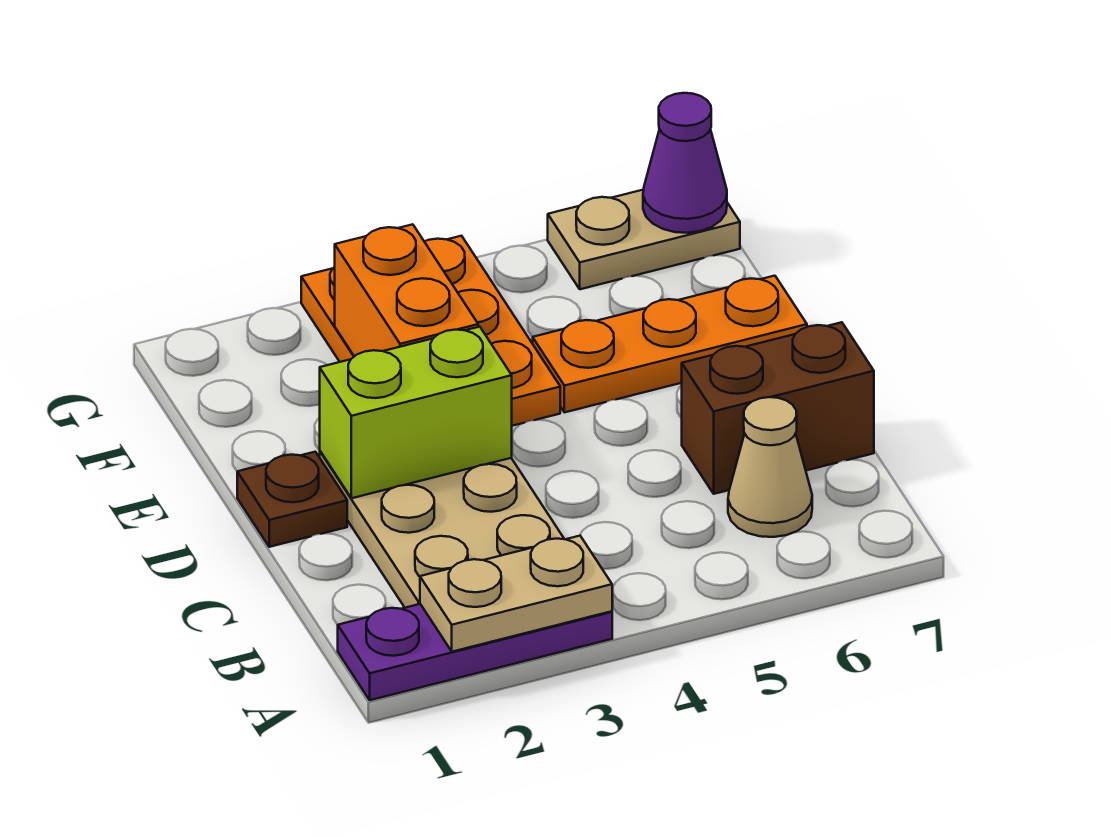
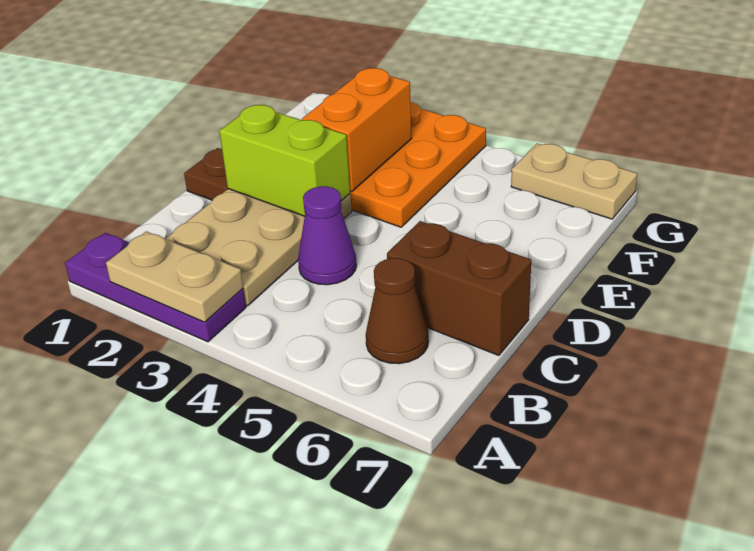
tan 1x1 cone [728,397,812,537] -> brown 1x1 cone [366,258,428,364]
orange 1x3 plate [533,276,807,412] -> none
purple 1x1 cone [643,93,727,233] -> purple 1x1 cone moved to [298,186,356,285]

